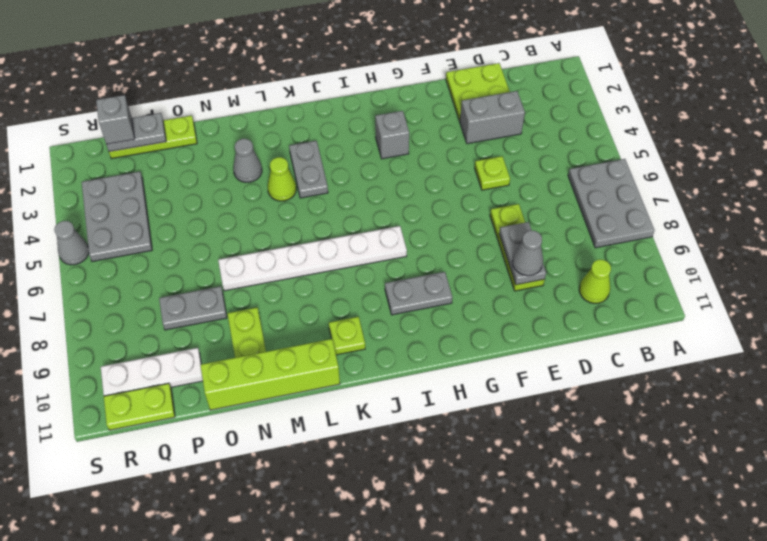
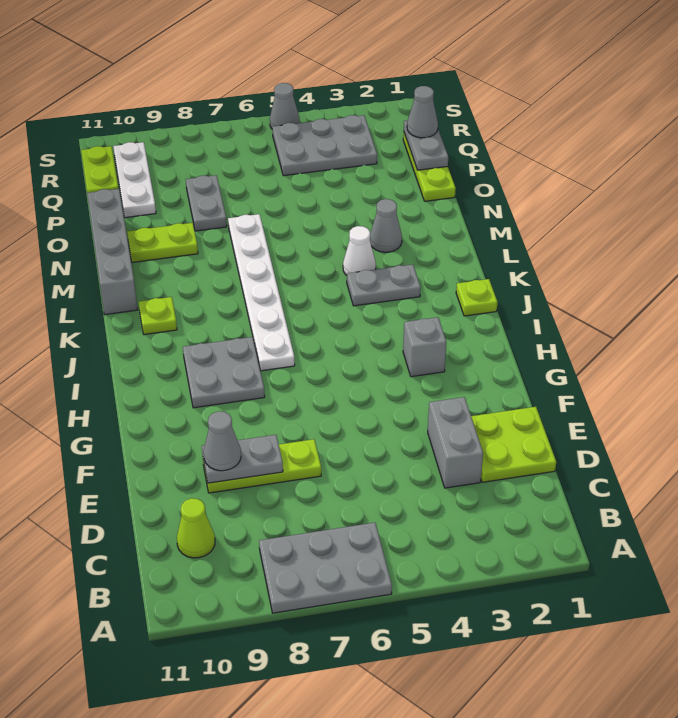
lime 1x1 plate [475,156,510,190] -> lime 1x1 plate moved to [456,279,498,316]
grey 1x2 plate [385,272,453,315] -> grey 2x2 plate [183,337,265,408]
lime 1x1 cone [268,157,296,201] -> white 1x1 cone [343,226,376,275]
lime 1x4 brick [200,339,340,410] -> grey 1x4 brick [87,189,138,315]
grey 1x1 brick [96,95,135,144] -> grey 1x1 cone [407,86,438,138]

